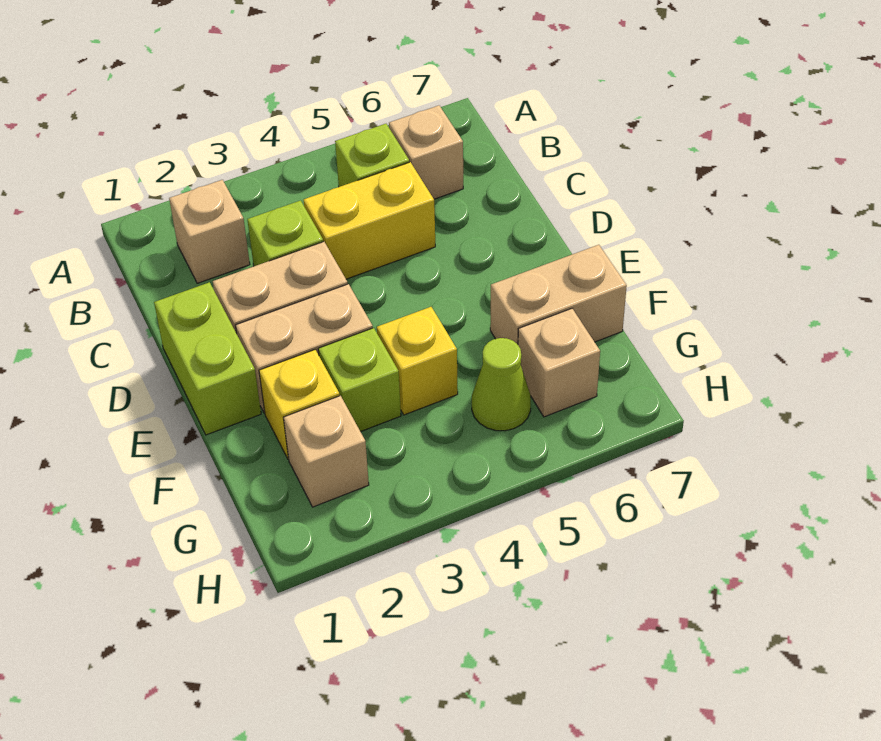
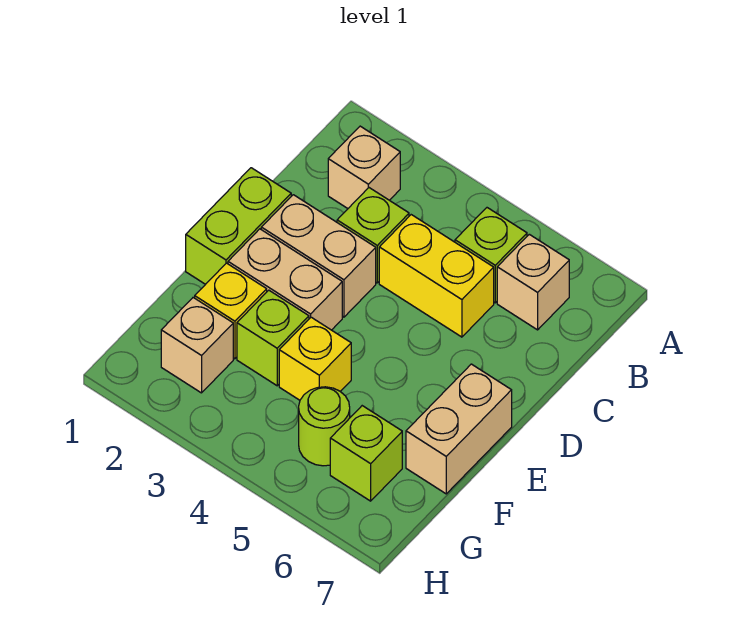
tan 1x2 brick [490,245,627,344] -> tan 1x2 brick turned to [406,364,512,494]
lime 1x1 cone [472,338,531,431] -> lime 1x1 round brick [299,387,350,466]
tan 1x1 brick [518,309,600,417] -> lime 1x1 brick [330,406,402,501]

